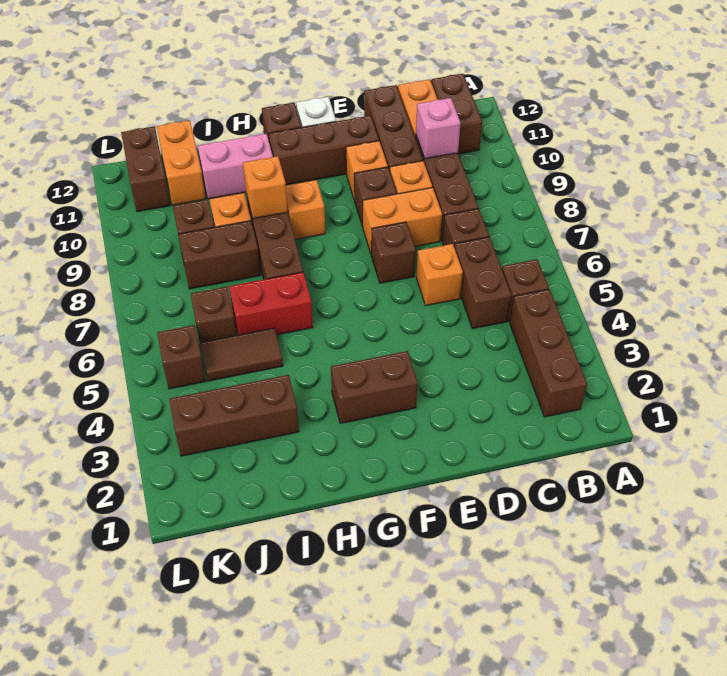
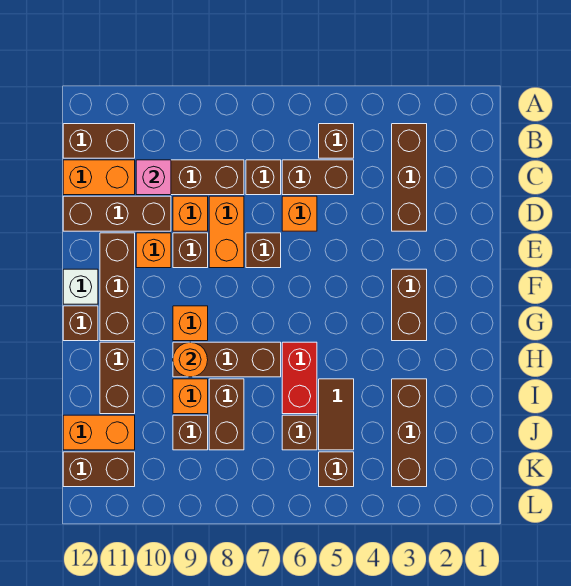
brown 1x3 brick [510,289,587,417] -> brown 1x3 brick turned to [392,124,427,231]
orange 1x1 brick [243,156,288,219] -> orange 1x1 round brick [173,342,208,377]
pink 1x2 brick [198,134,273,199] -> brown 1x2 brick [100,342,135,414]

